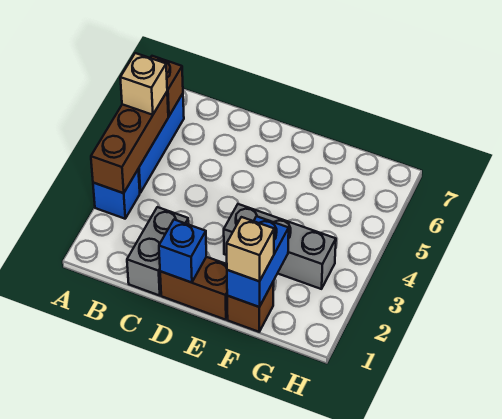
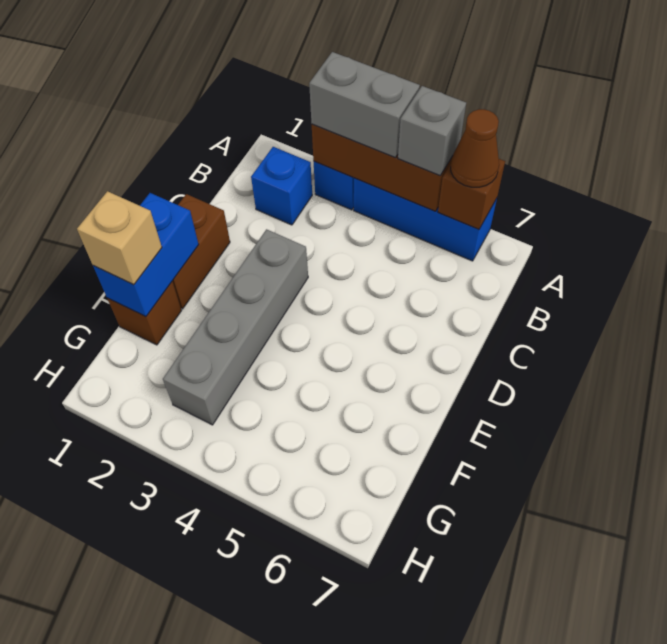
tan 1x1 brick [120,53,167,115] -> grey 1x1 brick [398,86,466,176]
none -> brown 1x1 cone [451,109,499,187]
grey 1x2 brick [127,207,189,295] -> grey 1x2 brick moved to [309,52,420,158]
blue 1x1 brick [159,220,206,283] -> blue 1x1 brick moved to [251,147,312,225]
grey 1x3 brick [224,204,336,289] -> grey 1x4 brick [163,229,308,425]
blue 1x2 brick [227,216,289,307] -> blue 1x2 brick turned to [93,193,199,317]

